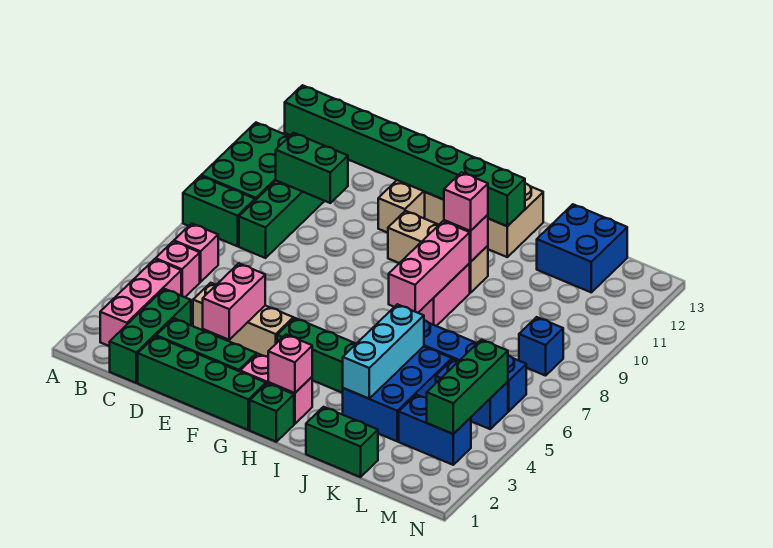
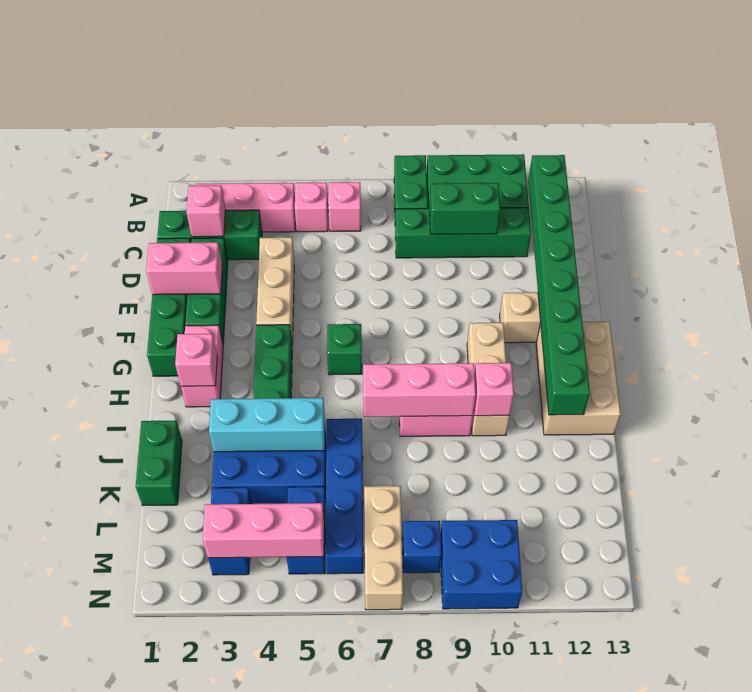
green 1x2 brick [276,133,348,203] -> green 1x2 brick turned to [430,183,500,234]
pink 1x2 brick [203,263,265,340] -> pink 1x2 brick moved to [146,242,222,295]
green 1x1 brick [250,383,294,442] -> green 1x1 brick moved to [327,324,362,375]
pink 1x1 brick [444,172,488,231] -> pink 1x1 brick moved to [187,186,226,237]
blue 2x2 brick [537,204,627,292] -> blue 2x2 brick moved to [441,520,522,609]
none -> tan 1x3 brick [364,486,403,610]
green 1x3 brick [427,340,508,434] -> pink 1x3 brick [203,503,324,558]

